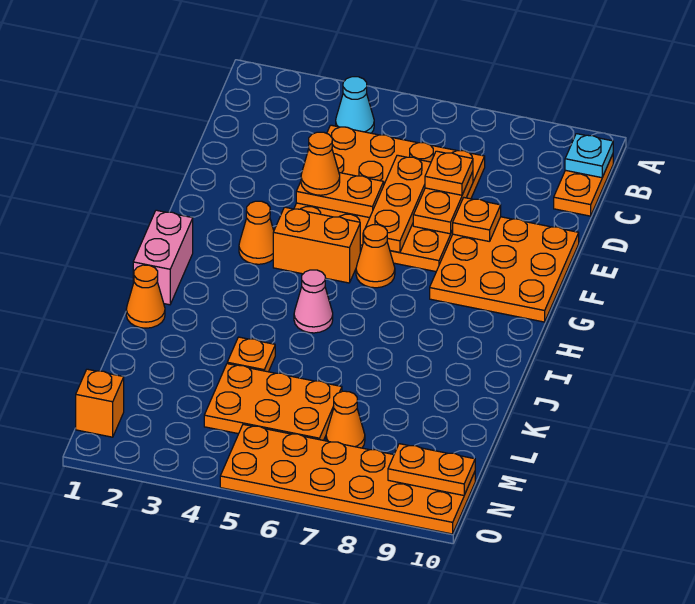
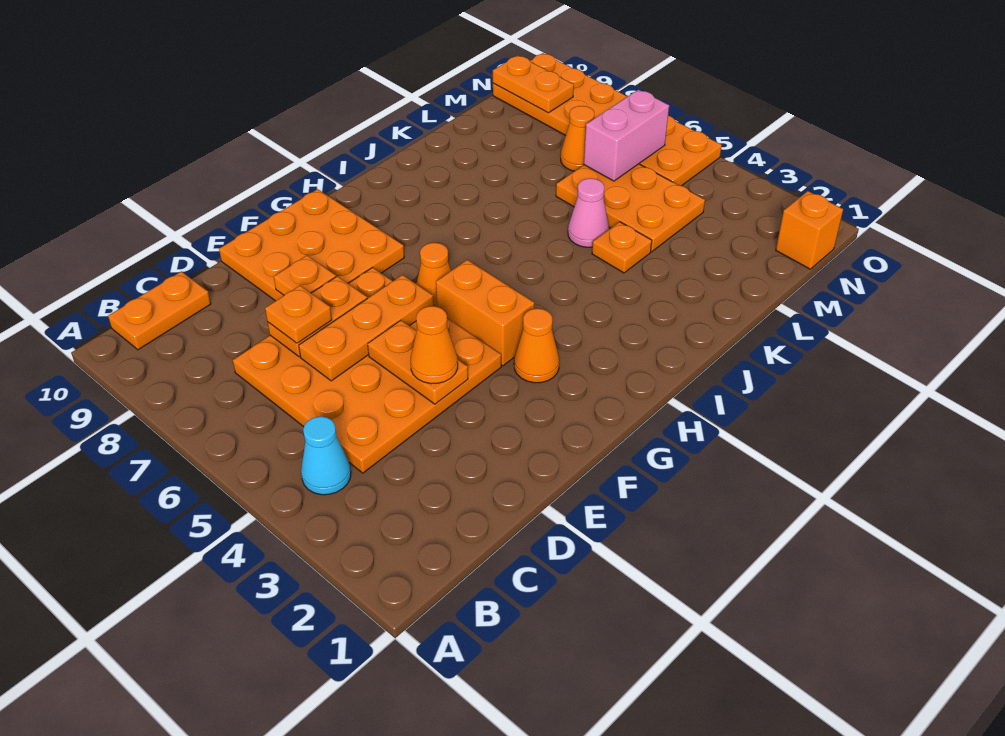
cyan 1x1 plate [565,134,613,178] -> none
pink 1x2 brick [133,210,193,305] -> pink 1x2 brick moved to [584,90,669,181]
pink 1x1 cone [294,270,333,333] -> pink 1x1 cone moved to [568,178,609,247]
orange 1x1 cone [126,265,165,328] -> none

